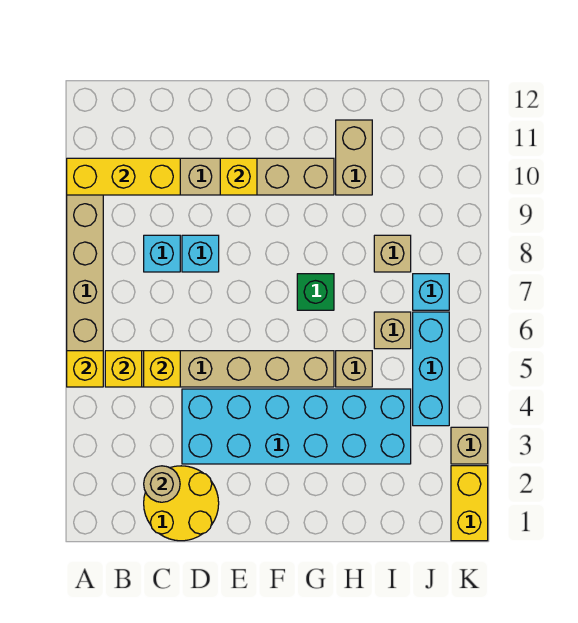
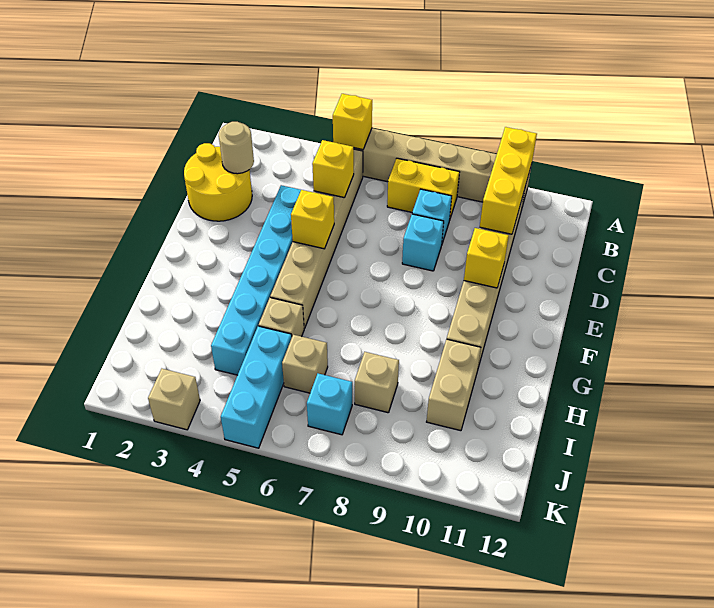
yellow 1x1 brick [105,351,142,387] -> yellow 1x1 brick moved to [291,190,334,249]
cyan 2x6 brick [182,389,411,464] -> cyan 1x6 brick [211,185,301,375]
green 1x1 brick [297,274,334,310] -> none
tan 1x2 brick [336,120,372,195] -> tan 1x2 brick turned to [427,339,481,431]
cyan 1x3 brick [413,312,449,426] -> cyan 1x3 brick turned to [221,326,292,448]
yellow 1x2 brick [451,466,488,541] -> yellow 1x2 brick moved to [387,158,459,218]

